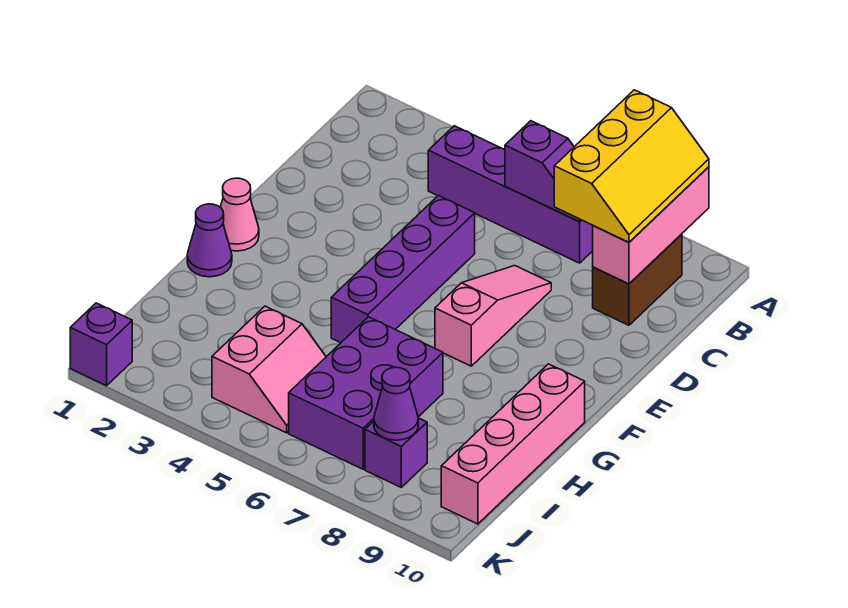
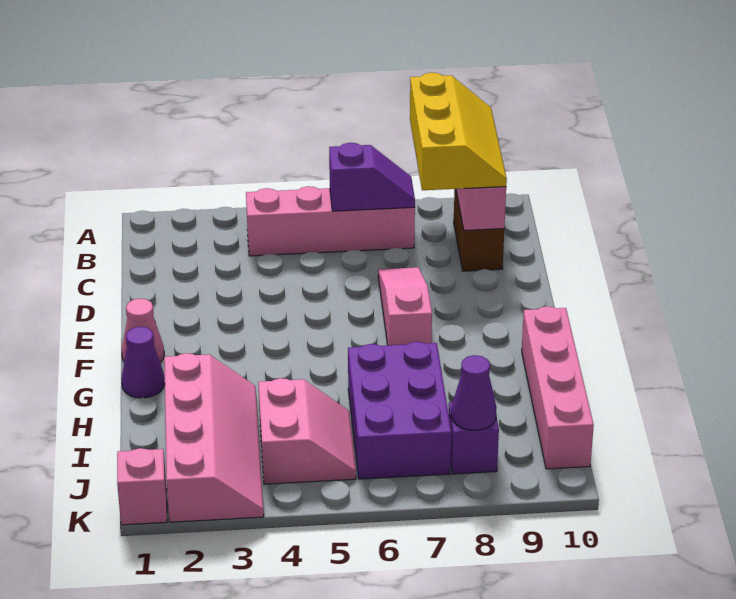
purple 1x4 brick [428,126,593,263] -> pink 1x4 brick [246,186,415,256]
purple 1x4 brick [331,196,475,343] -> none
none -> pink 2x4 slope [164,353,264,522]
purple 1x1 brick [70,303,132,386] -> pink 1x1 brick [117,448,167,525]

